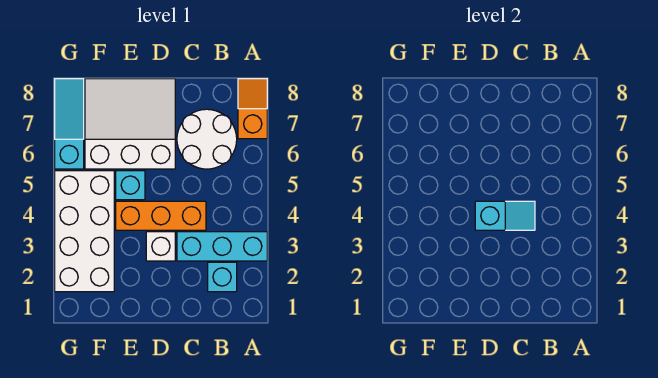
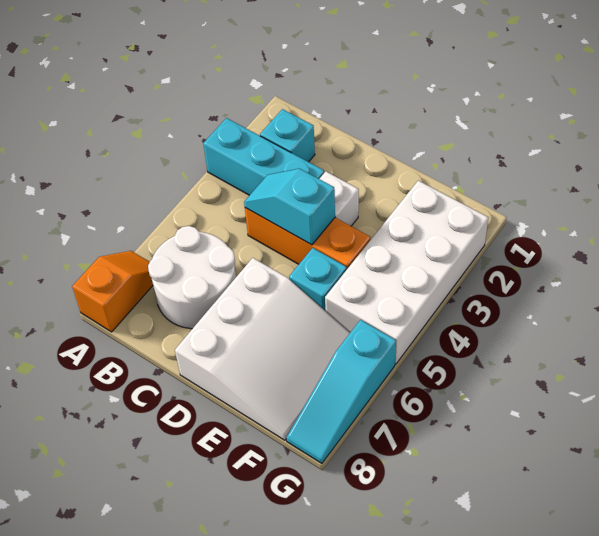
orange 1x2 slope [238,79,267,139] -> orange 1x2 slope turned to [72,251,153,332]
white 3x3 slope [85,79,175,169] -> white 3x3 slope turned to [175,258,350,440]

